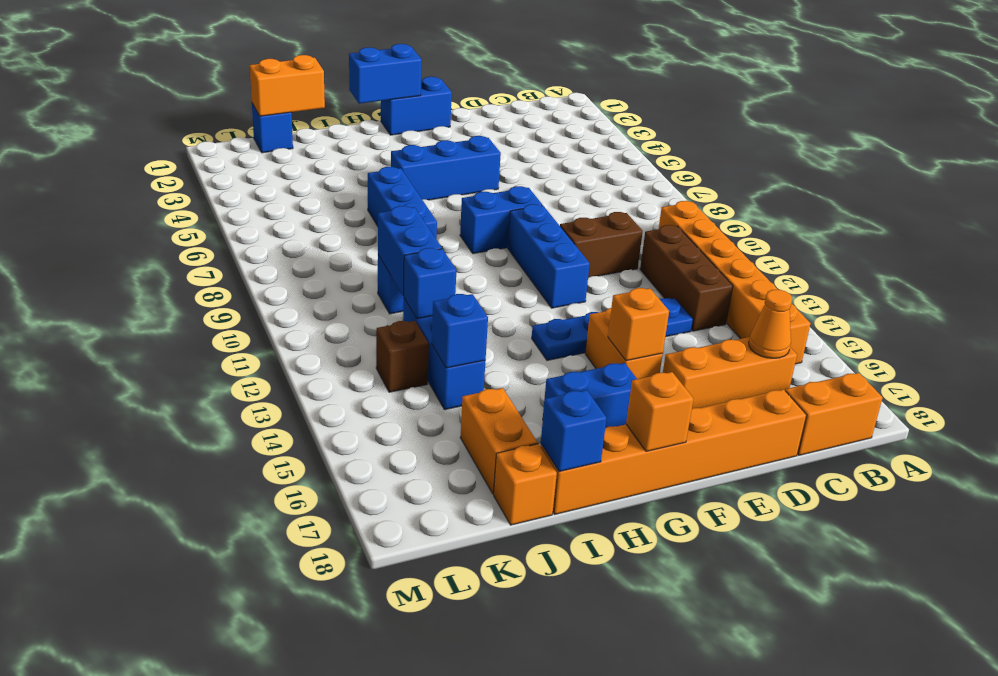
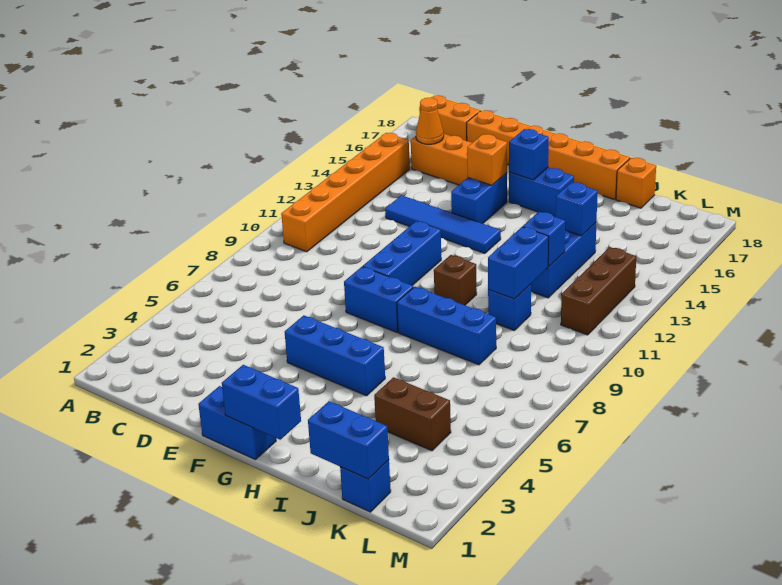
brown 1x3 brick [640,225,733,331] -> brown 1x3 brick moved to [561,247,636,335]
brown 1x2 brick [560,212,643,277] -> brown 1x2 brick moved to [374,377,451,451]
blue 1x4 plate [532,298,693,360] -> blue 1x4 tile [385,195,501,254]
orange 1x2 brick [585,308,663,379] -> blue 1x2 brick [451,173,507,224]
orange 1x1 brick [626,372,693,451] -> none
blue 1x3 brick [368,167,437,238] -> blue 1x3 brick turned to [397,287,496,365]
blue 1x1 brick [541,390,606,472] -> blue 1x1 brick moved to [509,129,549,180]
orange 1x2 brick [250,55,325,116] -> blue 1x2 brick [308,401,389,479]
orange 1x2 brick [460,388,538,494] -> none
brown 1x1 brick [376,321,429,392] -> brown 1x1 brick moved to [434,255,477,305]

